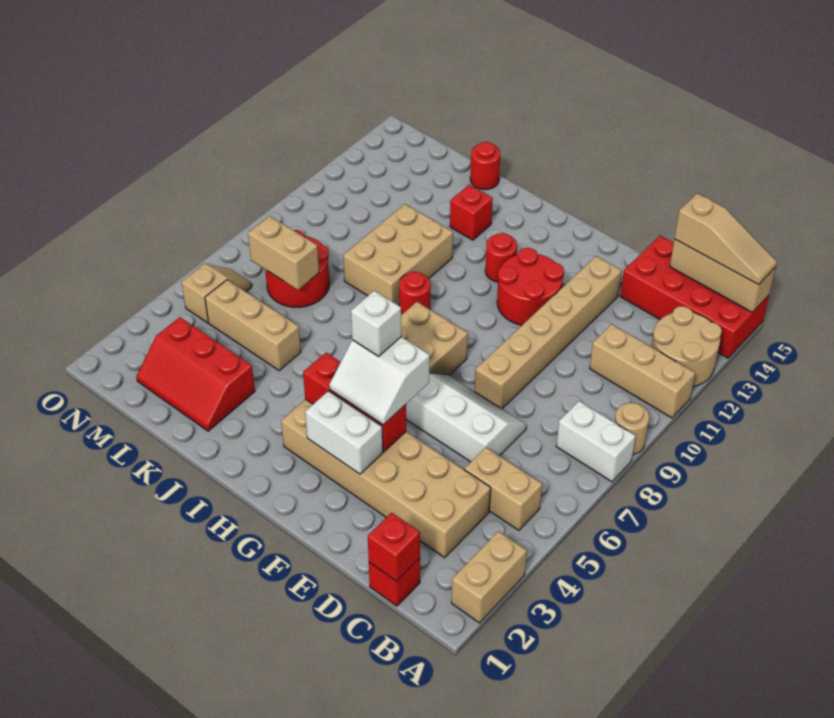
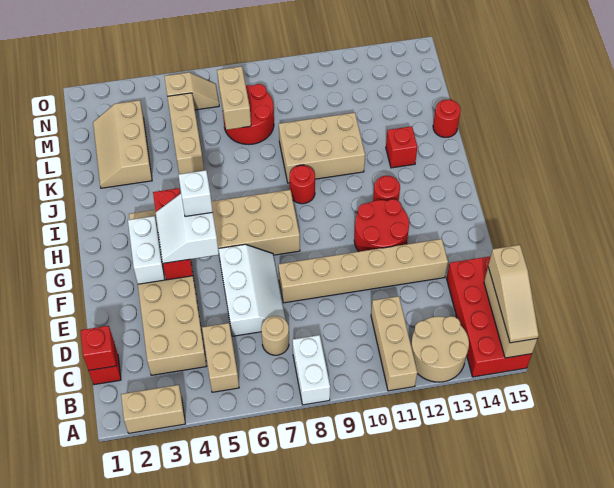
tan 1x1 round brick [615,403,649,454] -> tan 1x1 round brick moved to [261,316,289,355]
red 2x3 slope [136,317,255,431] -> tan 2x3 slope [93,100,152,188]

